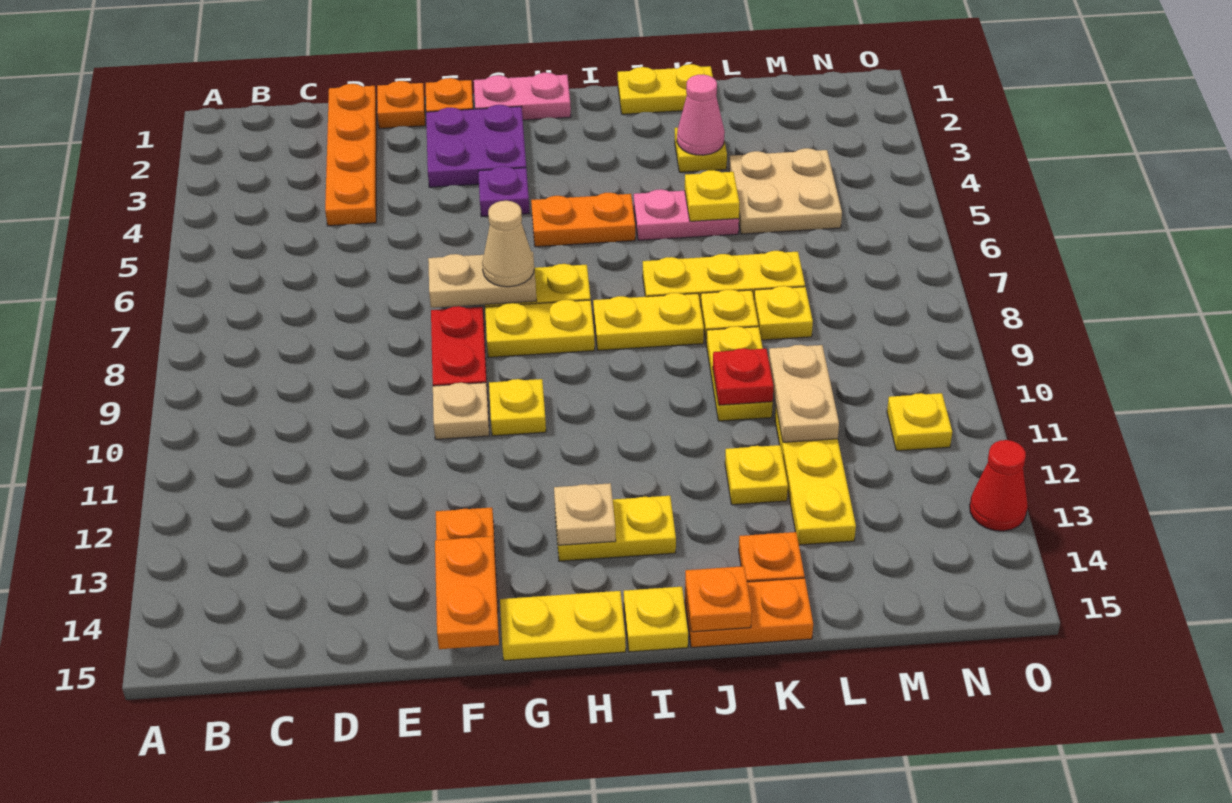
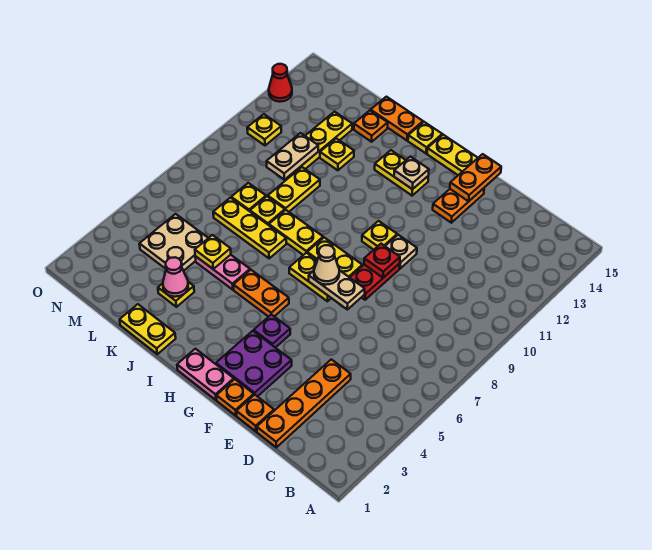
orange 1x1 plate [685,566,752,632] -> none
red 1x1 plate [713,348,774,405] -> red 1x1 plate moved to [364,244,400,278]

